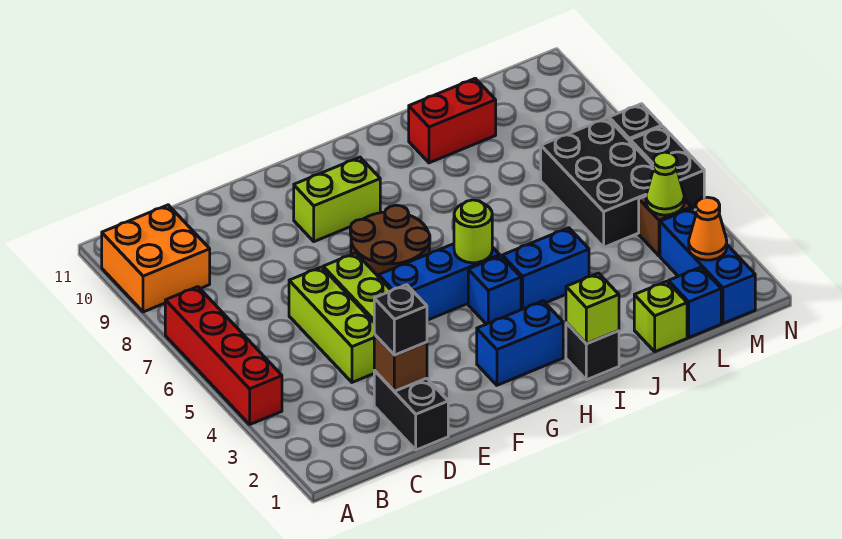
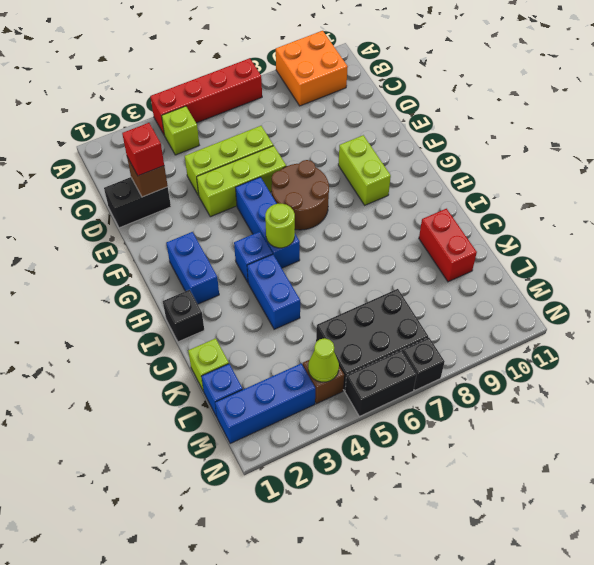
black 1x1 brick [374,285,427,355] -> red 1x1 brick [122,123,164,176]
lime 1x1 brick [566,273,619,344] -> lime 1x1 brick moved to [162,106,199,155]
orange 1x1 cone [689,197,727,260] -> none

